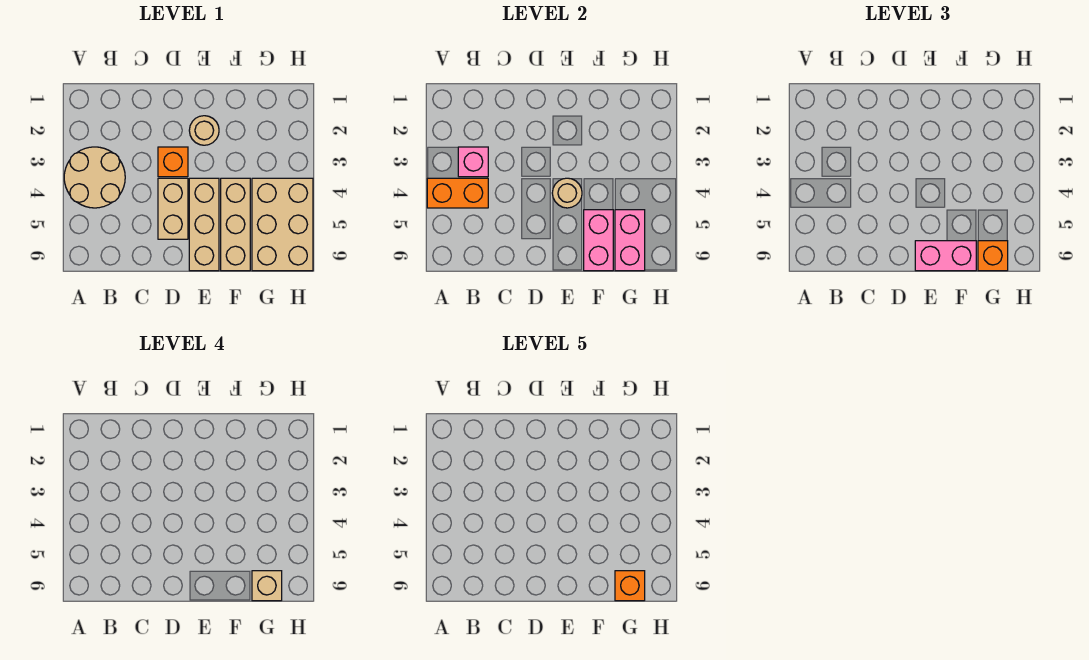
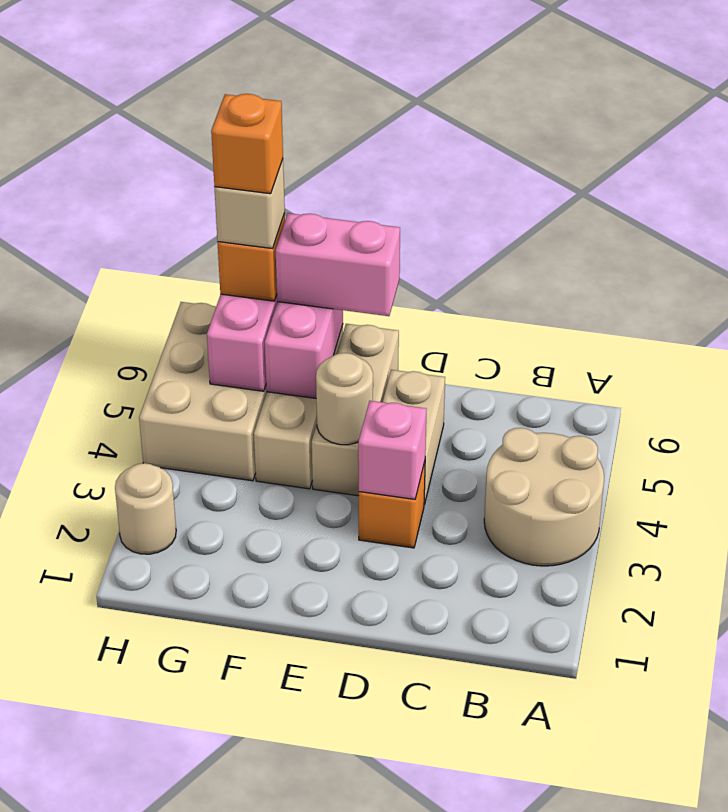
orange 1x2 brick [427,178,488,208] -> none
pink 1x1 brick [458,147,488,177] -> pink 1x1 brick moved to [358,401,427,499]
tan 1x1 round brick [189,116,219,145] -> tan 1x1 round brick moved to [115,463,176,554]

